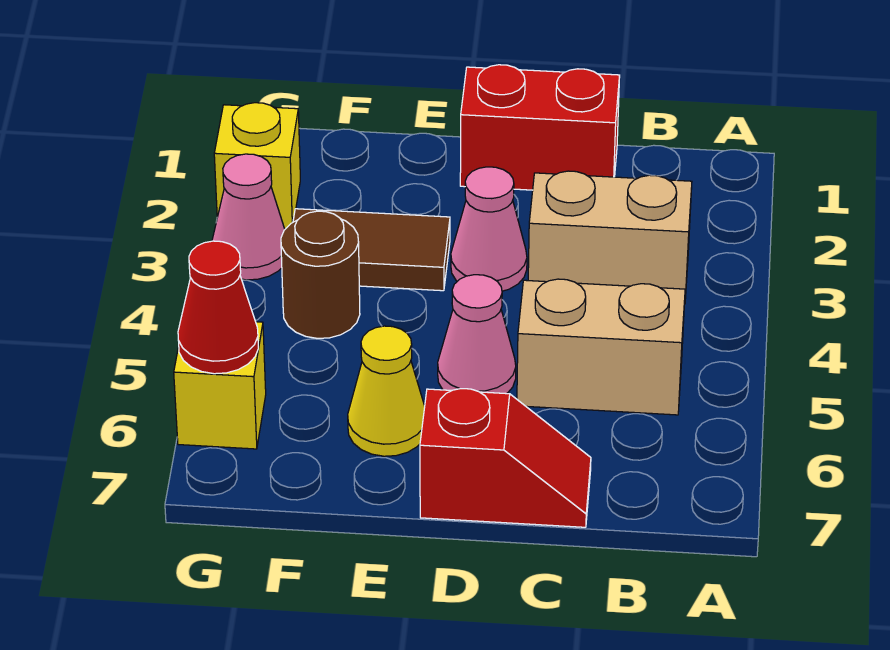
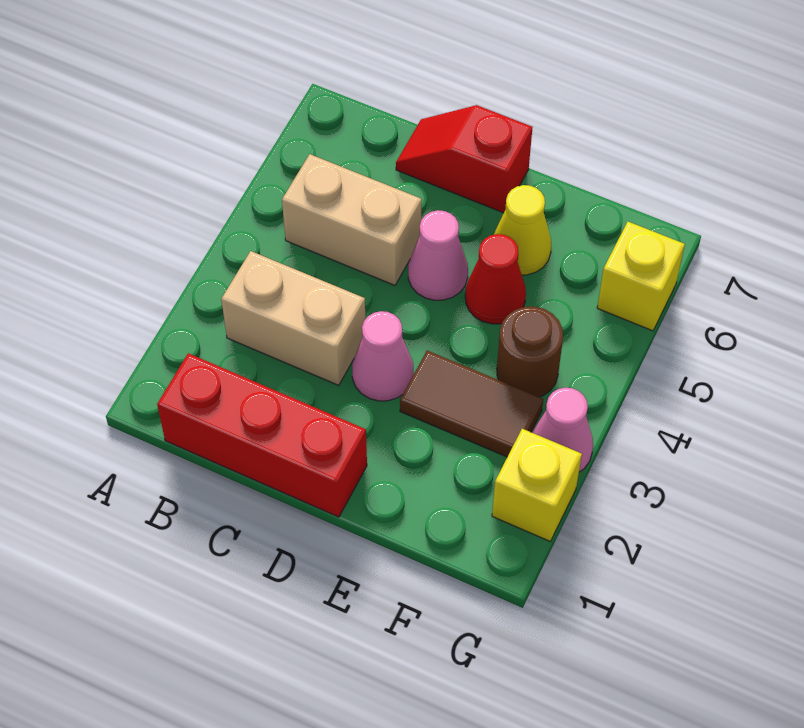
red 1x2 brick [460,65,620,190] -> red 1x3 brick [157,353,367,517]
red 1x1 cone [178,241,258,374] -> red 1x1 cone moved to [465,234,526,324]

